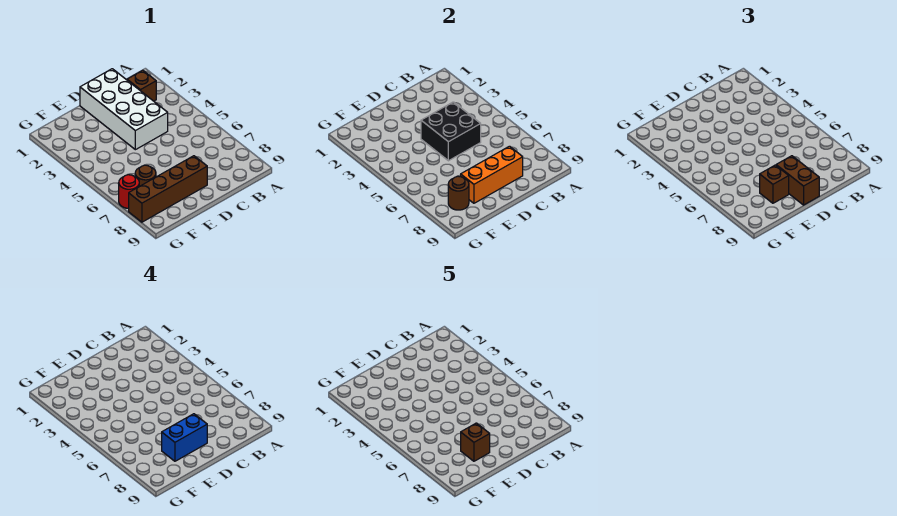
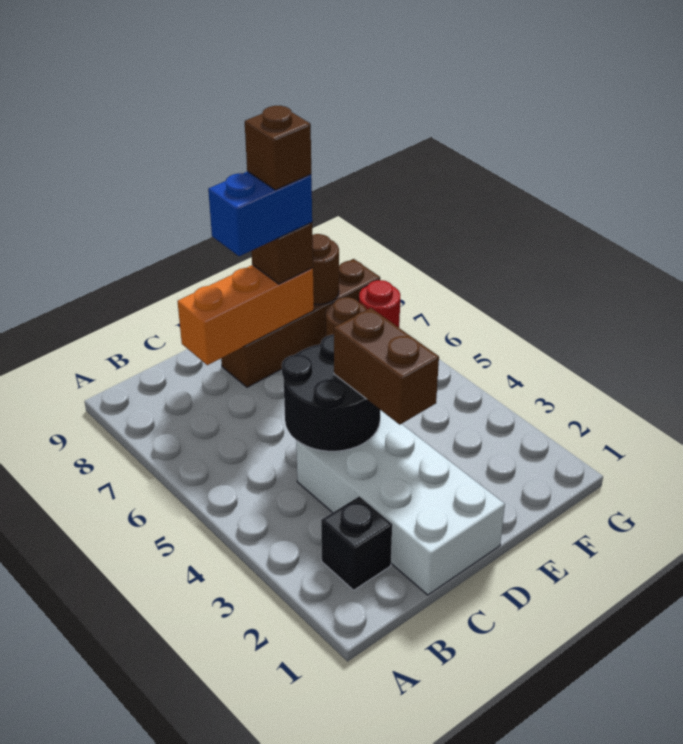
brown 1x1 brick [127,70,156,101] -> black 1x1 brick [321,496,392,590]
black 2x2 brick [421,102,481,161] -> black 2x2 round brick [282,335,380,451]
brown 1x2 brick [776,156,819,205] -> brown 1x2 brick moved to [334,308,439,425]

